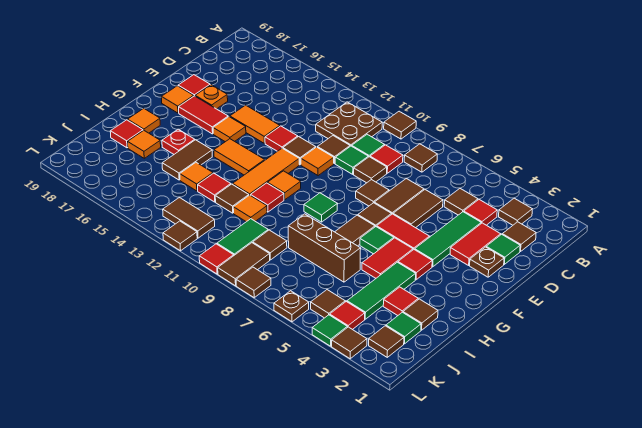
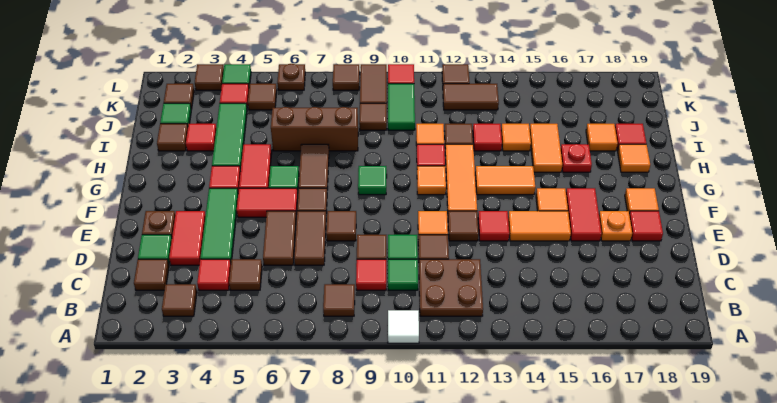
brown 1x1 tile [384,111,416,139] -> white 1x1 tile [388,310,419,343]
red 1x2 tile [179,96,228,134] -> red 1x2 tile turned to [566,188,602,241]
brown 1x2 tile [162,140,212,180] -> orange 1x2 tile [530,124,562,172]

